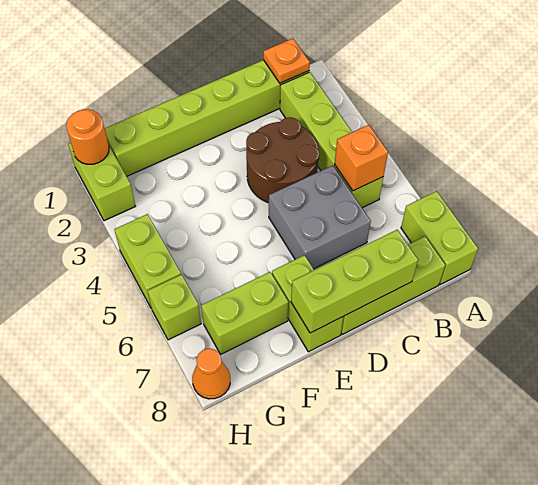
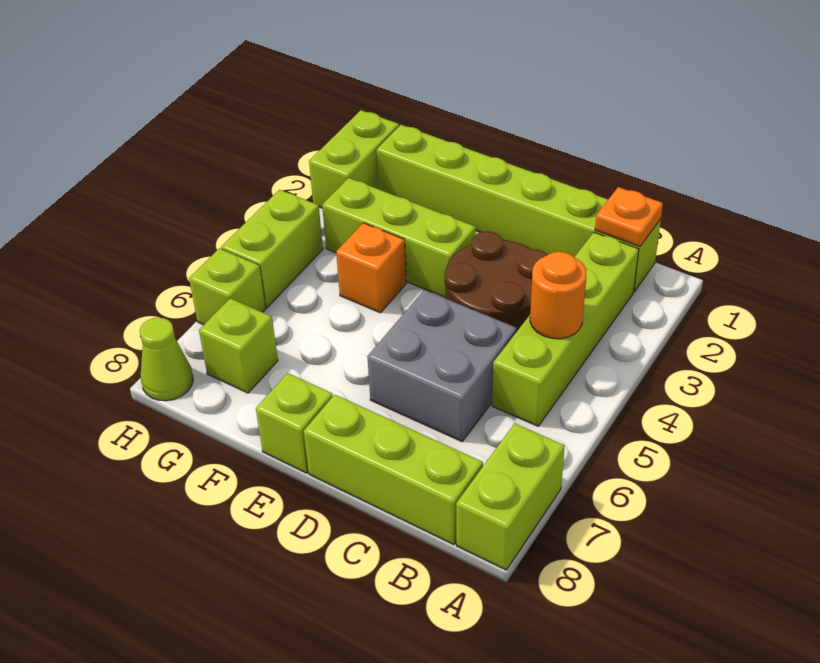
orange 1x1 brick [335,125,388,191] -> orange 1x1 brick moved to [336,223,406,313]
lime 1x3 brick [291,230,418,333] -> lime 1x3 brick moved to [322,178,476,297]
lime 1x2 brick [272,255,343,352] -> lime 1x1 brick [256,373,333,473]
lime 1x2 brick [201,272,288,354] -> lime 1x1 brick [199,298,278,393]
orange 1x1 round brick [66,109,109,164] -> orange 1x1 round brick moved to [530,252,586,339]
orange 1x1 cone [192,348,230,399] -> lime 1x1 cone [140,318,193,401]

